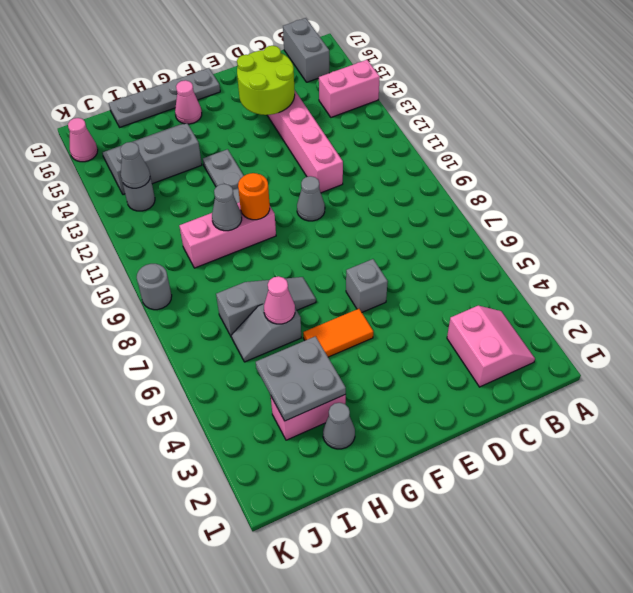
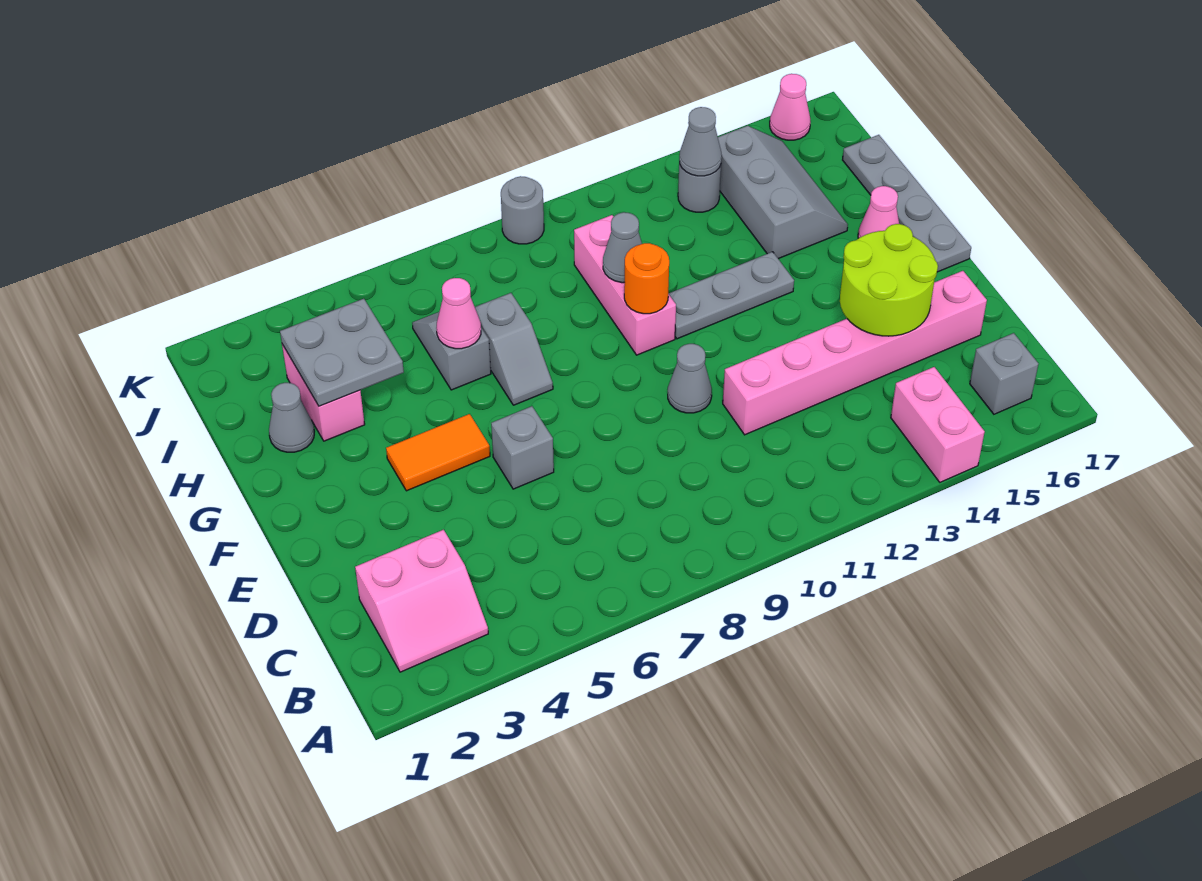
grey 1x2 brick [283,18,329,82] -> grey 1x1 brick [970,333,1038,414]
orange 1x2 tile [303,309,373,357] -> orange 1x2 tile turned to [386,414,490,491]
grey 1x3 slope [216,277,316,337] -> grey 1x2 slope [475,293,553,405]

